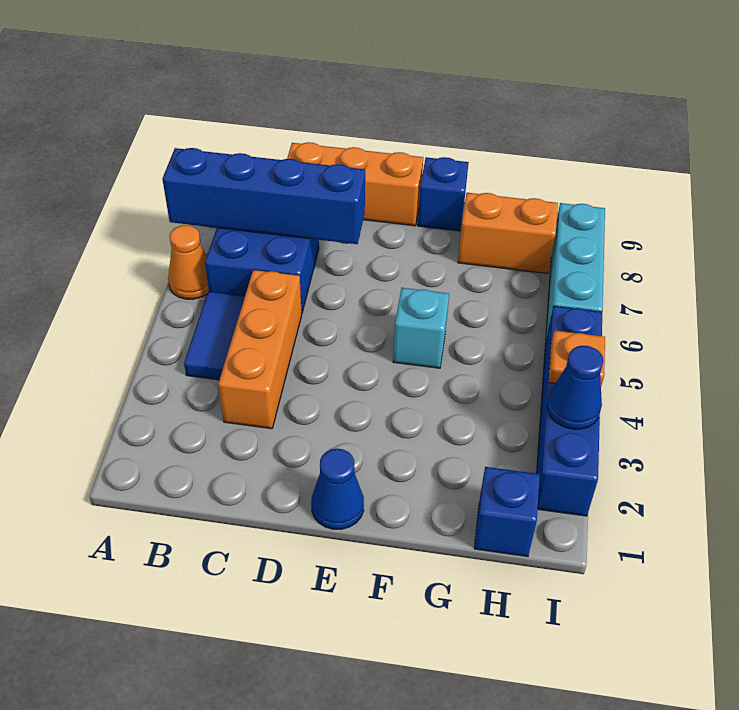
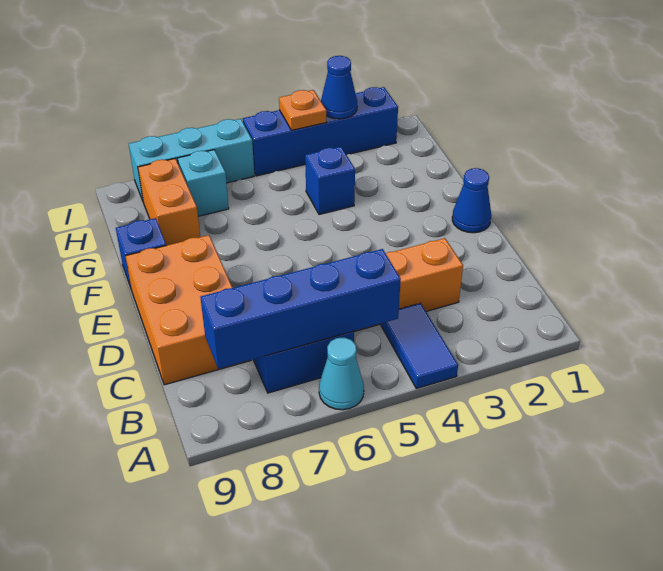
orange 1x1 cone [168,225,209,299] -> cyan 1x1 cone [319,338,364,410]
blue 1x4 brick [162,148,365,244] -> blue 1x4 brick turned to [200,249,401,369]
blue 1x2 tile [184,291,245,380] -> blue 1x2 tile turned to [381,303,458,389]
orange 1x3 brick [287,142,423,226] -> orange 2x3 brick [125,235,251,385]
cyan 1x1 brick [393,288,449,368] -> cyan 1x1 brick moved to [178,150,229,216]
blue 1x1 brick [474,467,540,557] -> blue 1x1 brick moved to [305,147,355,215]

